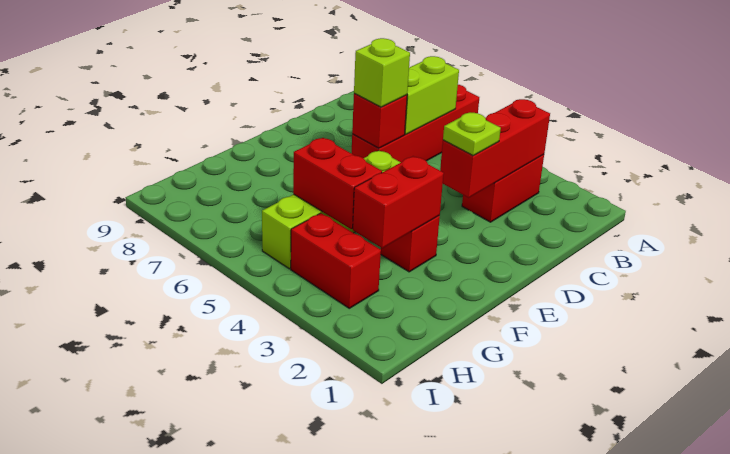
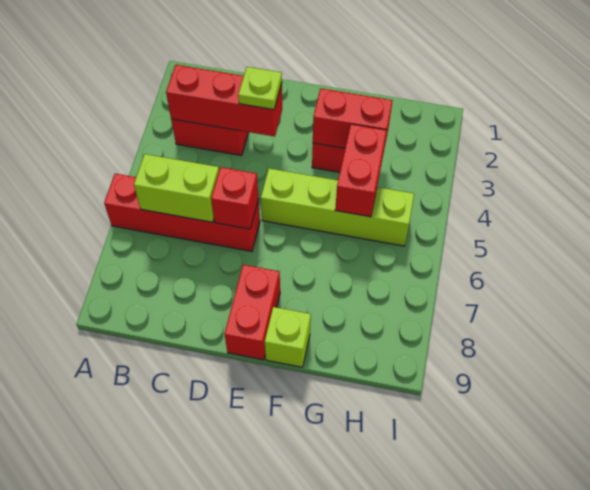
lime 1x1 brick [354,38,410,107] -> lime 1x1 brick moved to [265,307,311,367]
red 1x2 brick [291,213,381,308] -> red 1x2 brick moved to [225,265,280,360]

